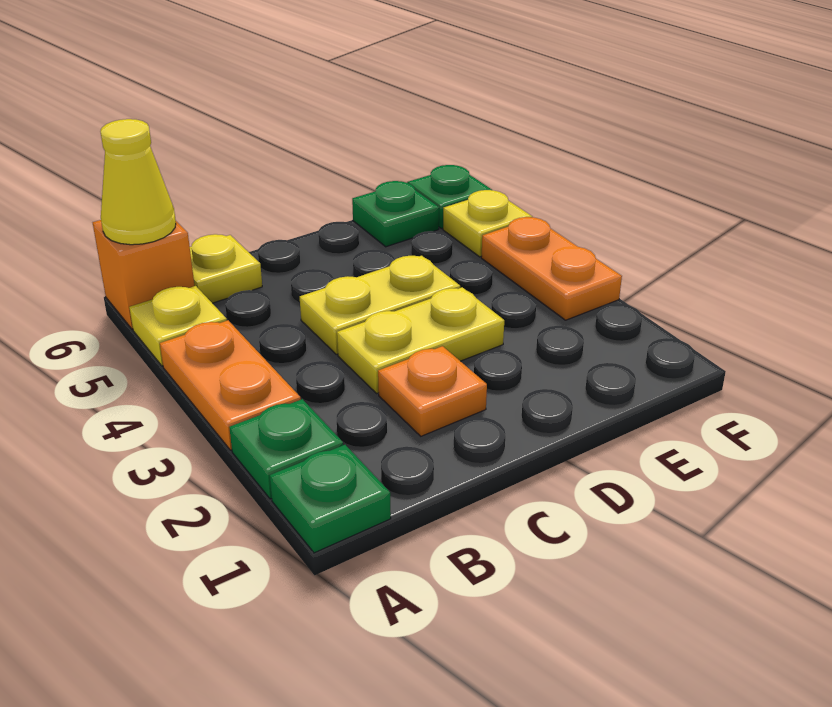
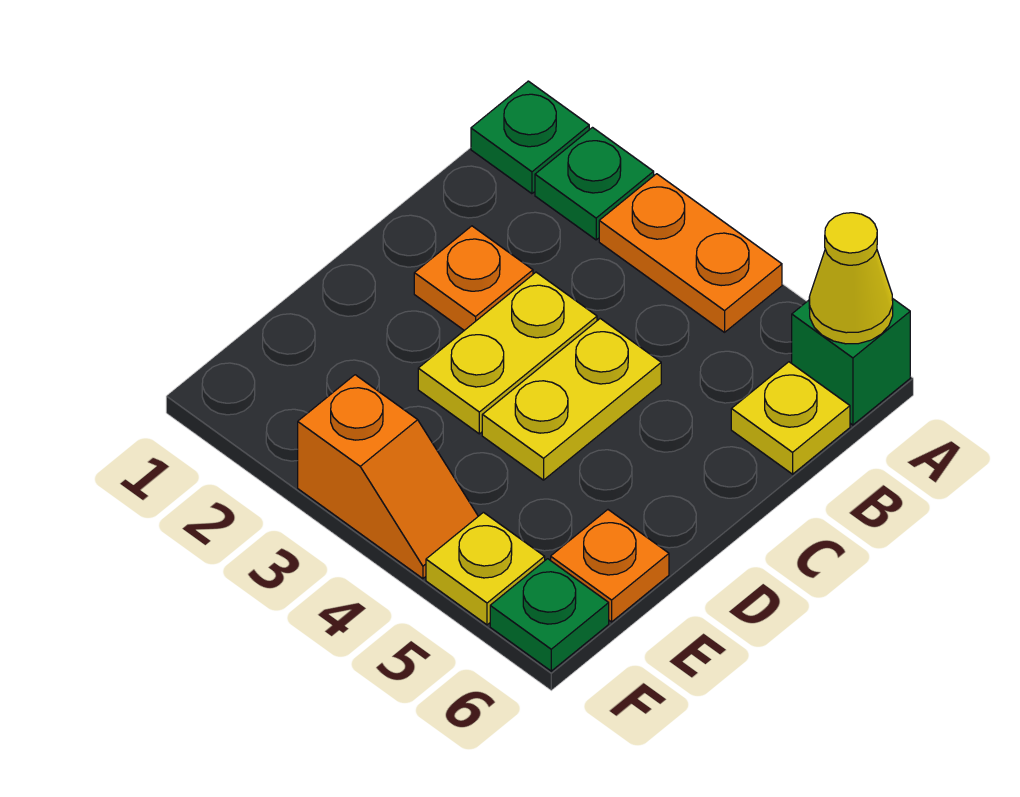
yellow 1x1 plate [129,286,227,366] -> none
orange 1x1 brick [93,220,194,329] -> green 1x1 brick [792,298,910,425]
green 1x1 plate [352,181,439,247] -> orange 1x1 plate [551,510,669,622]
orange 1x2 plate [481,217,622,320] -> orange 1x2 slope [298,375,478,579]

